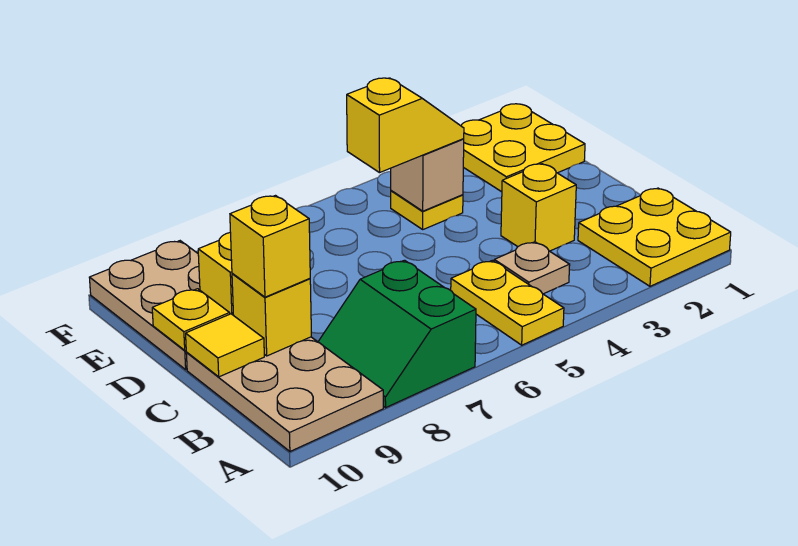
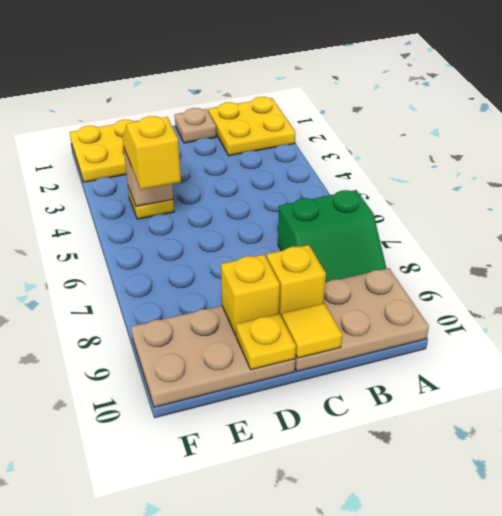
yellow 1x2 plate [451,260,564,345] -> none
tan 1x1 plate [494,242,570,294] -> tan 1x1 plate moved to [175,108,216,143]
yellow 1x1 brick [501,164,576,251] -> none
yellow 1x1 brick [230,196,310,297] -> none

